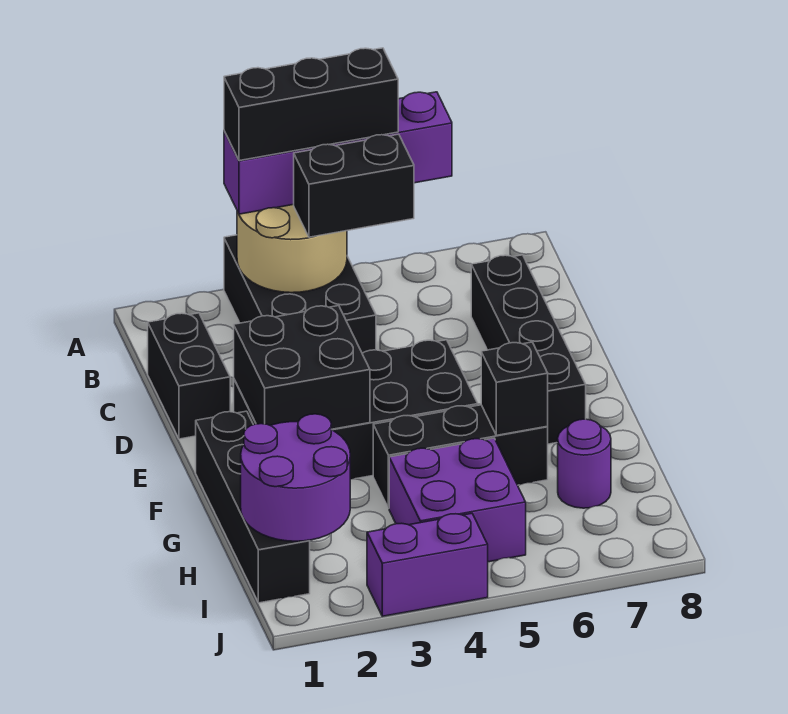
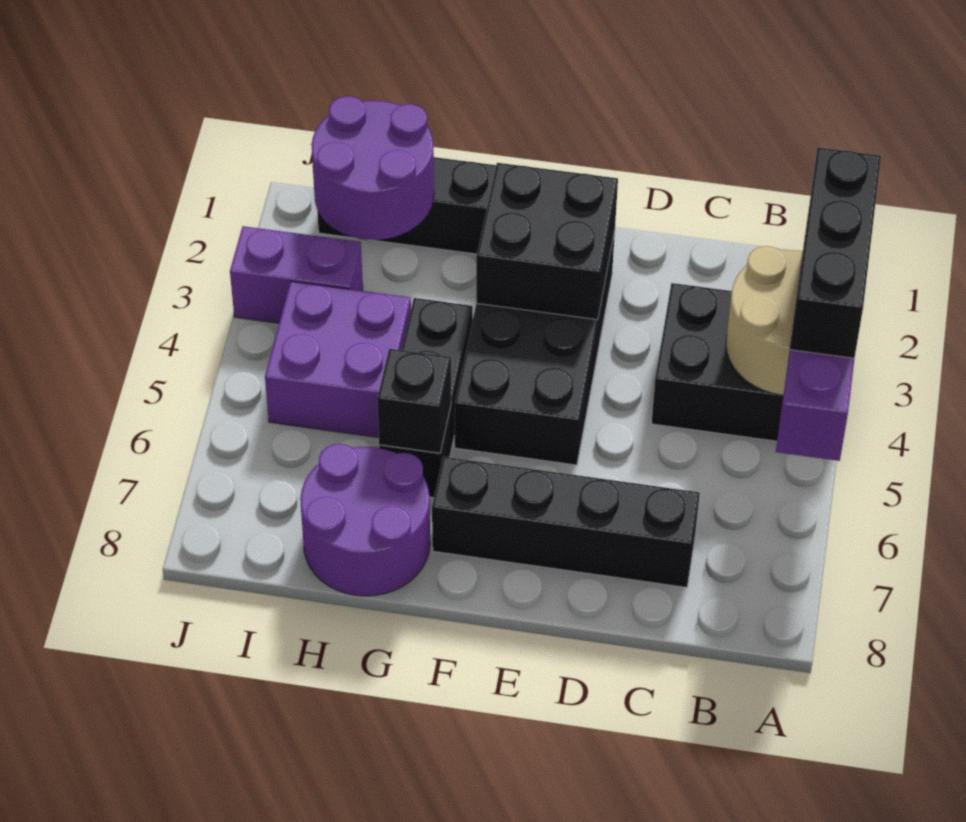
black 1x2 brick [294,134,414,237] -> none
black 1x2 brick [148,313,230,439] -> none
purple 1x1 round brick [558,419,611,508] -> purple 2x2 round brick [300,444,430,596]
purple 1x2 brick [367,513,488,616] -> purple 1x2 brick turned to [230,226,363,323]

